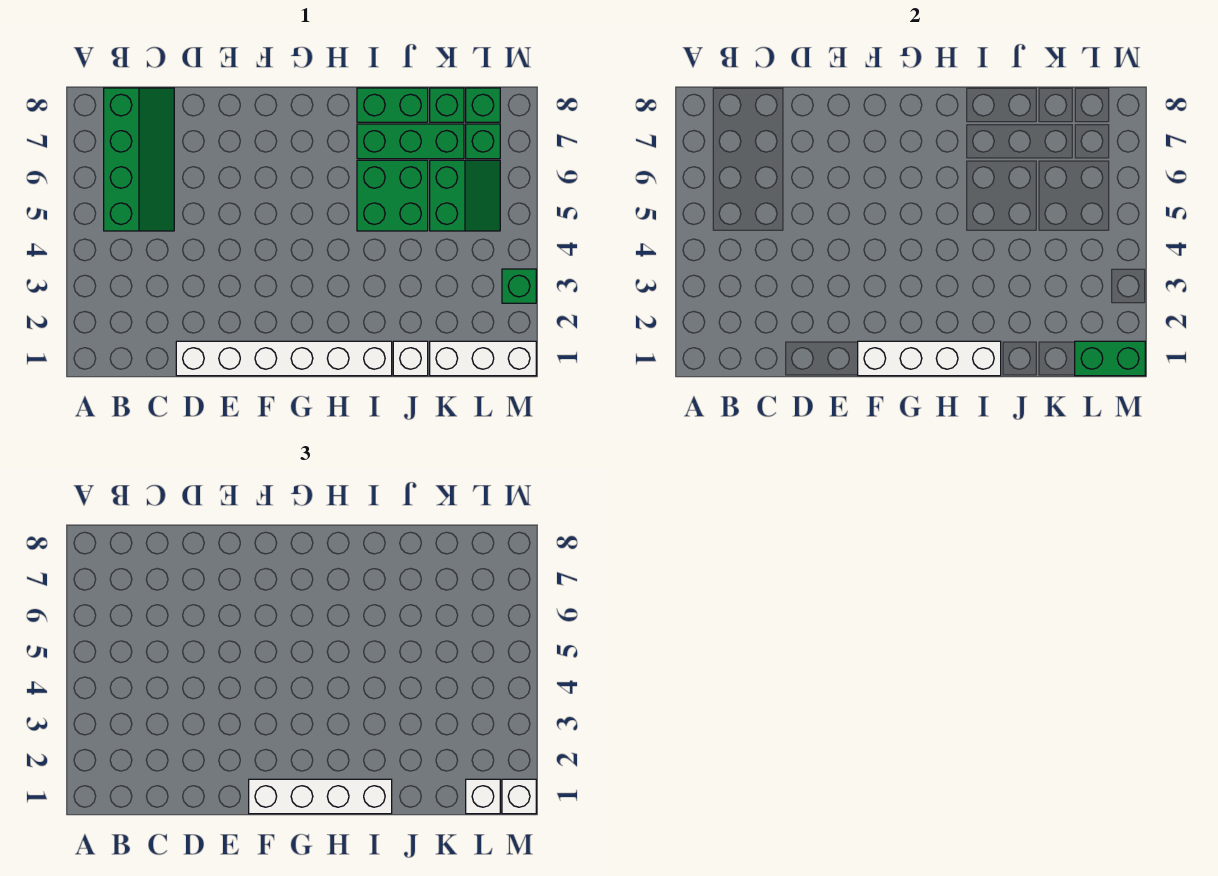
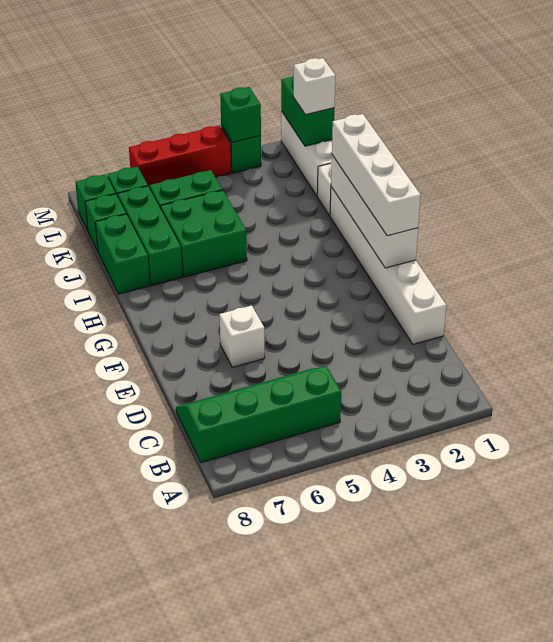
white 1x1 brick [502,779,536,814] -> white 1x1 brick moved to [219,305,265,367]
none -> green 1x1 brick [220,87,261,142]
none -> red 1x3 brick [129,126,231,186]

